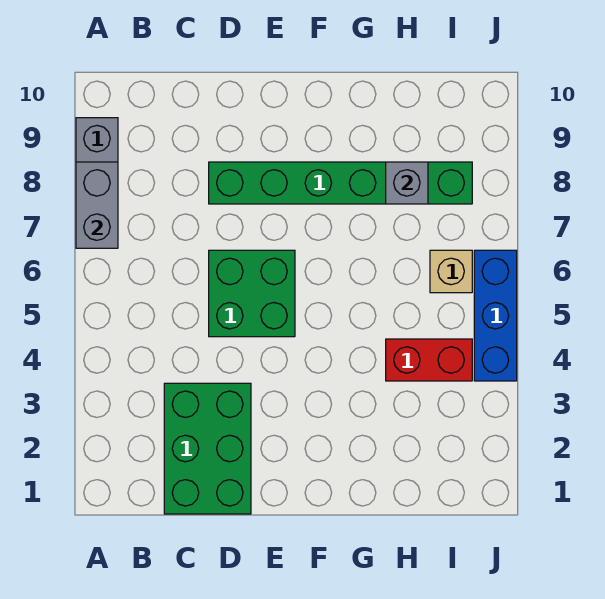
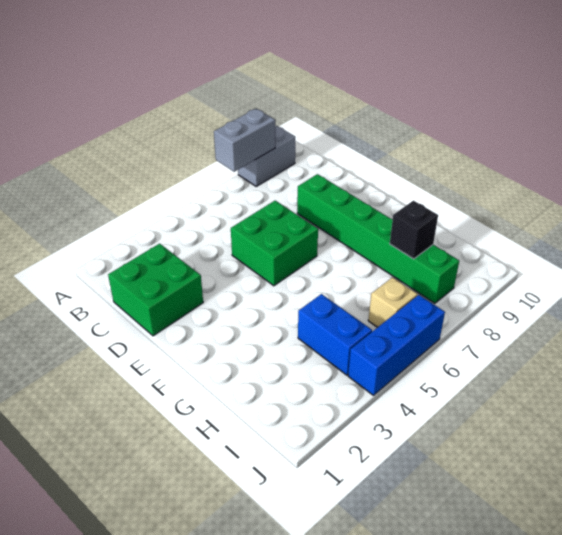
green 2x3 brick [164,383,251,514] -> green 2x2 brick [108,244,203,336]
red 1x2 brick [386,339,472,381] -> blue 1x2 brick [298,294,372,375]
grey 1x1 brick [386,162,428,204] -> black 1x1 brick [390,201,438,259]

